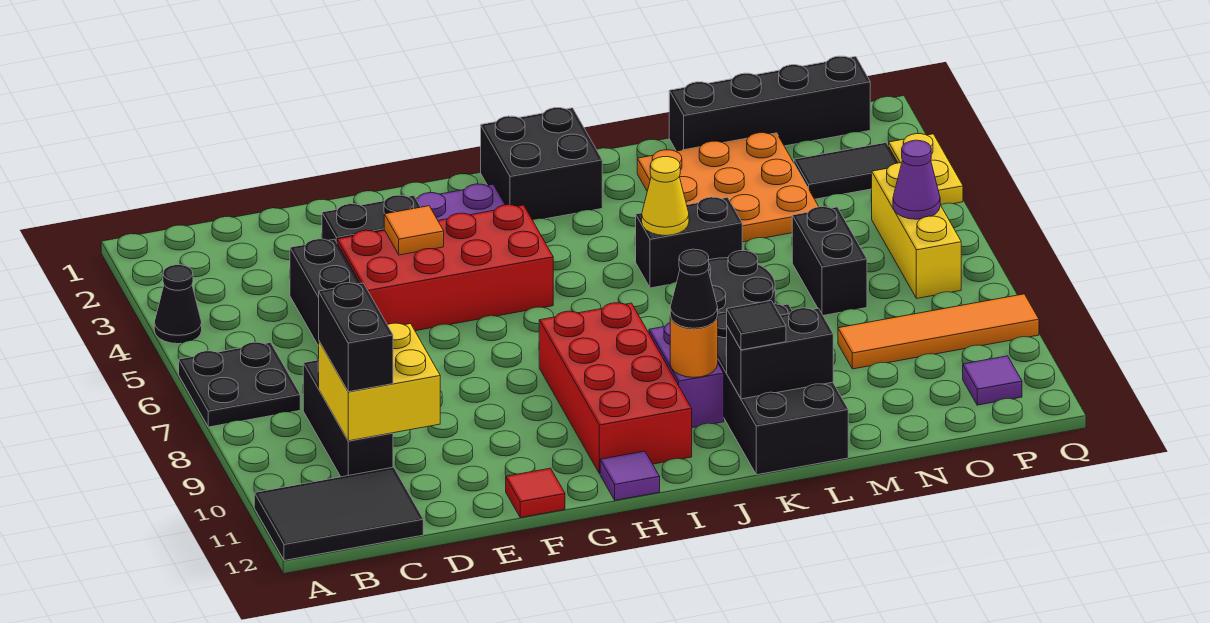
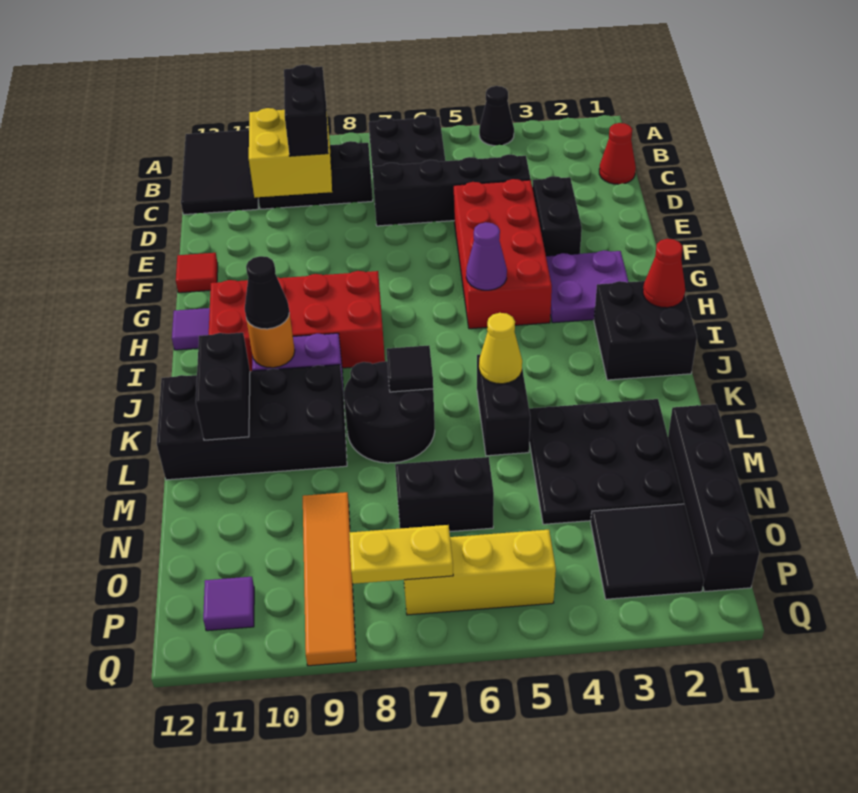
none -> red 1x1 cone [599,123,636,184]
black 1x2 brick [319,283,393,392] -> black 1x2 brick turned to [284,65,328,156]
orange 1x1 tile [384,206,444,255] -> none
none -> red 1x1 cone [643,239,685,308]
black 1x1 tile [727,301,786,350] -> black 1x1 tile moved to [386,345,433,392]
orange 3x3 plate [637,133,819,242] -> black 3x3 plate [529,399,684,524]
black 1x2 tile [794,143,898,199] -> black 2x2 tile [591,504,704,599]
purple 1x1 cone [893,140,940,219] -> purple 1x1 cone moved to [466,222,507,290]
yellow 1x2 plate [889,134,963,205] -> yellow 1x2 plate moved to [349,525,453,584]

